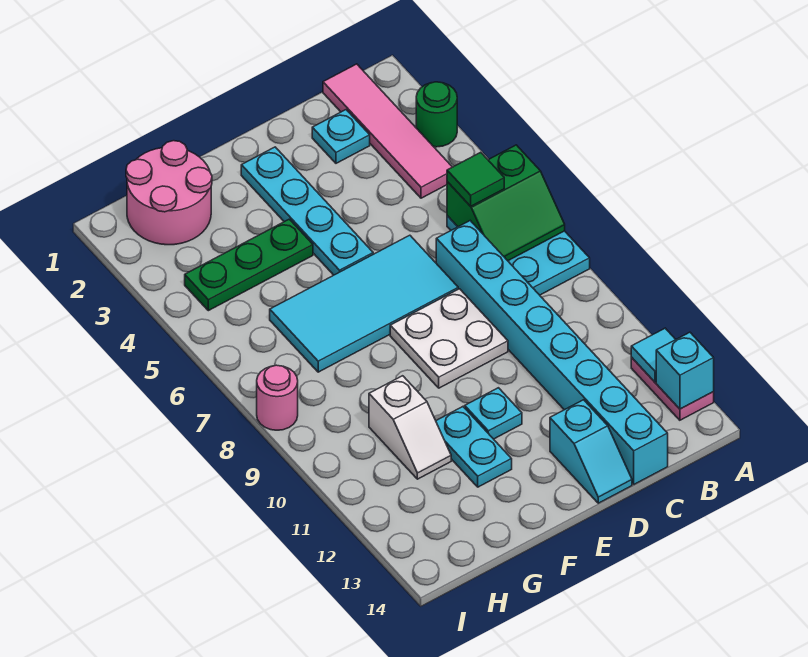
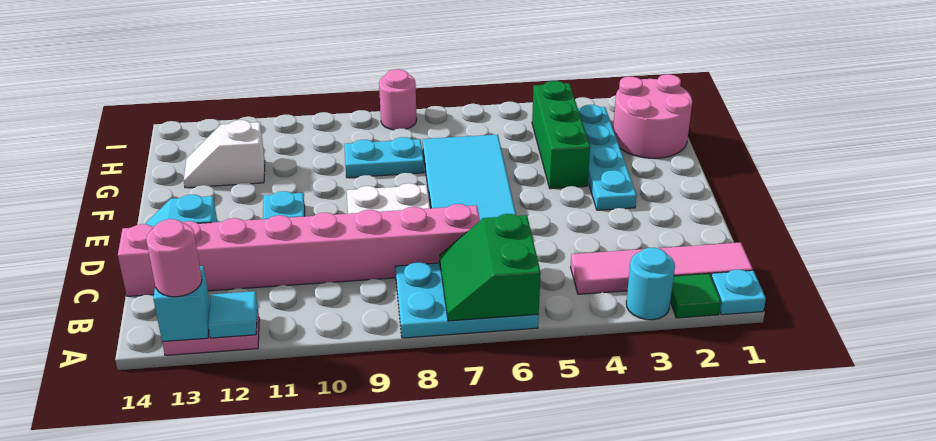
green 1x1 round brick [416,82,457,147] -> cyan 1x1 round brick [626,248,675,320]
none -> pink 1x1 round brick [146,219,202,297]
green 1x1 tile [447,152,504,206] -> green 1x1 tile moved to [670,273,721,318]
cyan 1x1 plate [312,110,370,163] -> cyan 1x1 plate moved to [711,270,766,315]
cyan 1x8 brick [436,221,668,484] -> pink 1x8 brick [118,204,480,296]
cyan 1x4 plate [241,147,373,275] -> cyan 1x4 plate turned to [578,105,637,210]
green 1x3 plate [185,219,313,311] -> green 1x3 brick [532,81,590,189]
cyan 1x2 plate [436,407,512,487] -> cyan 1x2 plate moved to [344,137,424,178]
white 1x2 slope [369,376,451,479] -> white 1x2 slope moved to [184,120,265,188]

